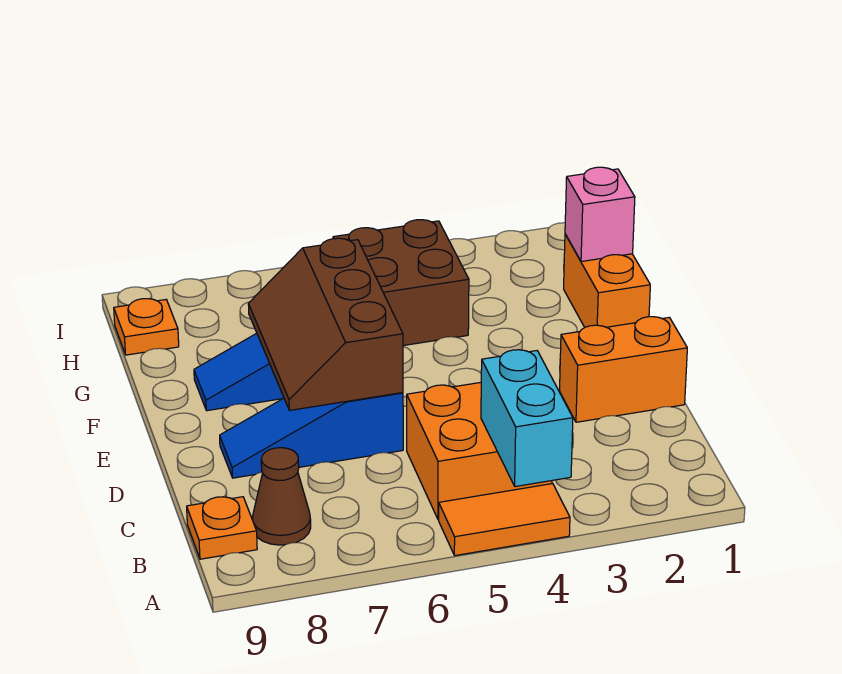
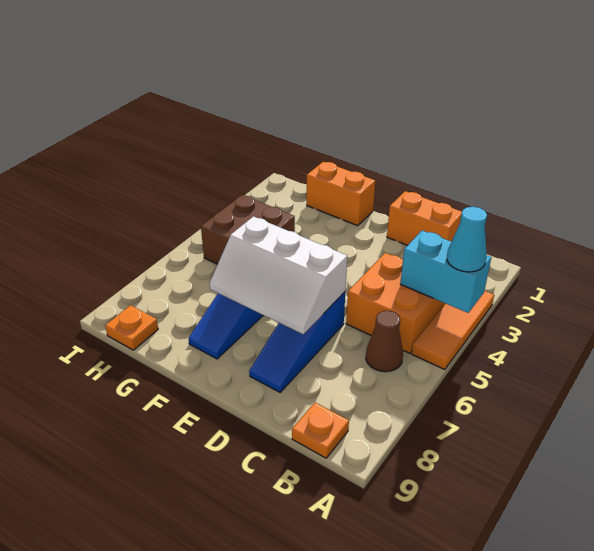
orange 1x2 tile [439,484,570,556] -> orange 1x3 tile [412,291,494,370]
none -> cyan 1x1 cone [447,207,487,272]
brown 1x1 cone [252,448,311,545] -> brown 1x1 cone moved to [366,311,403,372]
orange 1x2 brick [560,317,687,422] -> orange 1x2 brick turned to [387,191,462,245]
brown 2x3 slope [248,238,403,410] -> white 2x3 slope [210,216,347,334]
pink 1x1 brick [565,167,635,262] -> none

